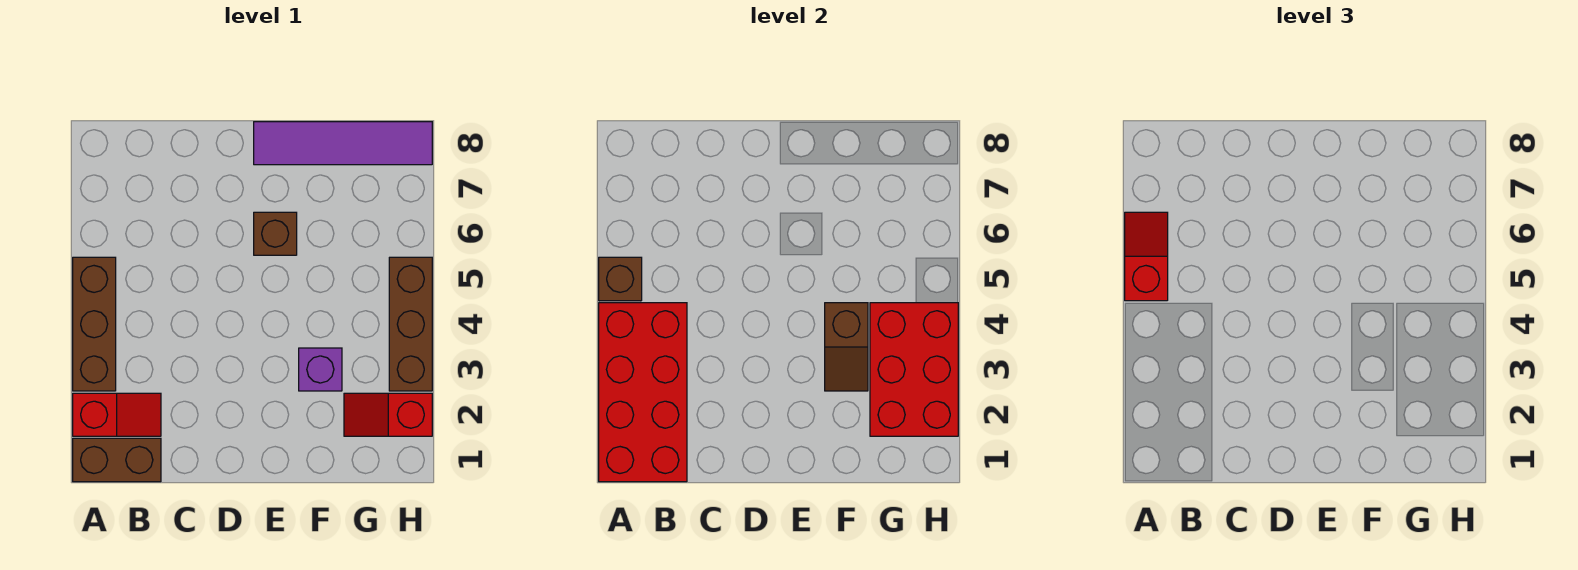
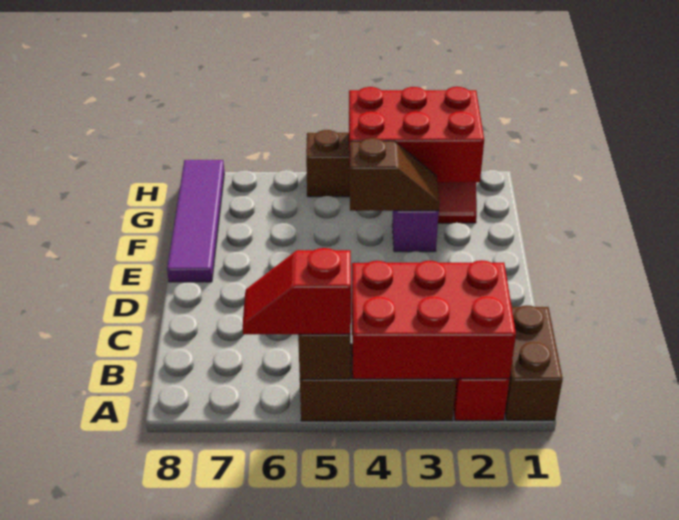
red 2x4 brick [599,303,687,482] -> red 2x3 brick [352,260,516,379]
brown 1x1 brick [254,212,297,255] -> none

